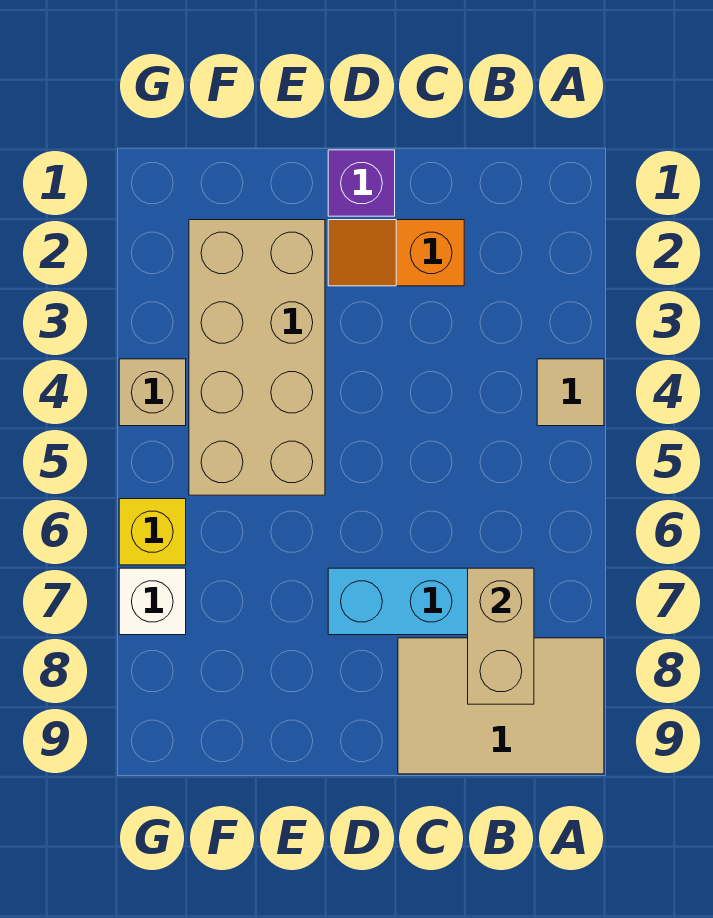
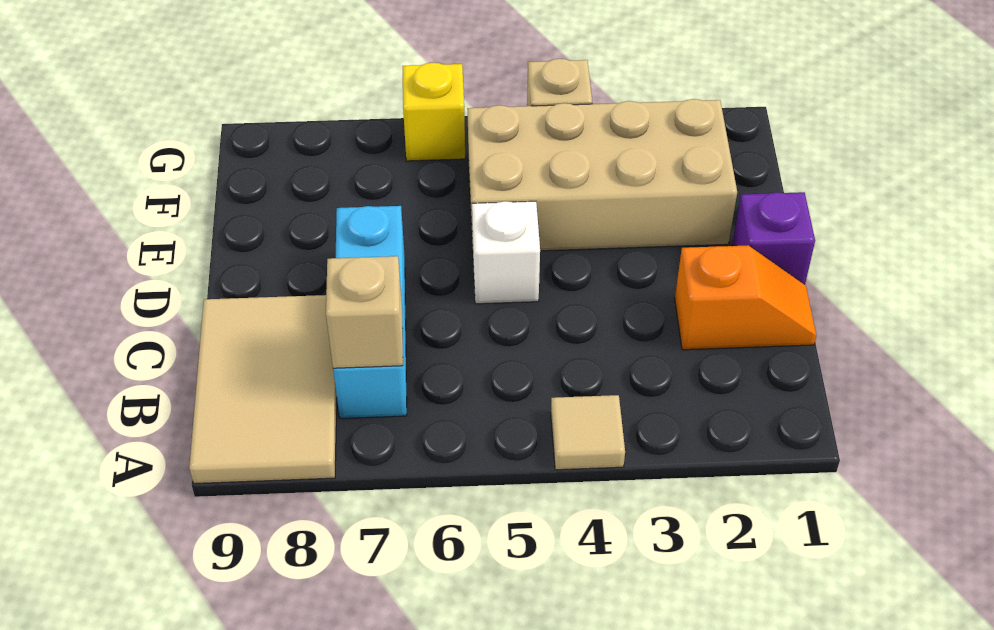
tan 1x2 brick [468,568,534,704] -> tan 1x1 brick [326,256,403,368]
orange 1x2 slope [328,220,464,286] -> orange 1x2 slope turned to [675,245,816,350]
white 1x1 brick [119,568,186,635] -> white 1x1 brick moved to [472,201,540,304]

